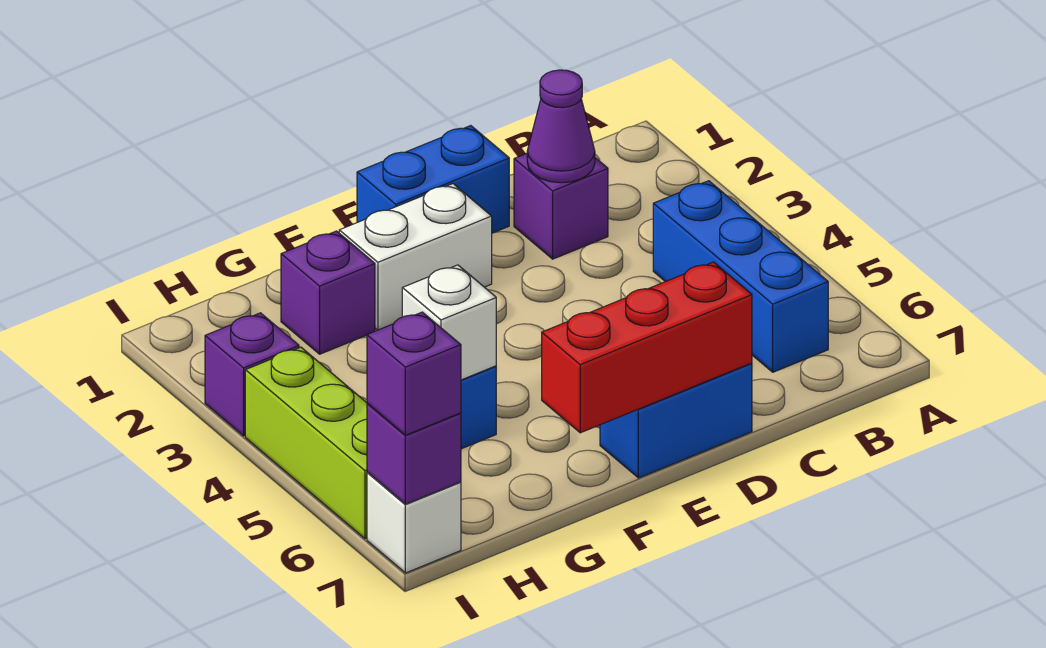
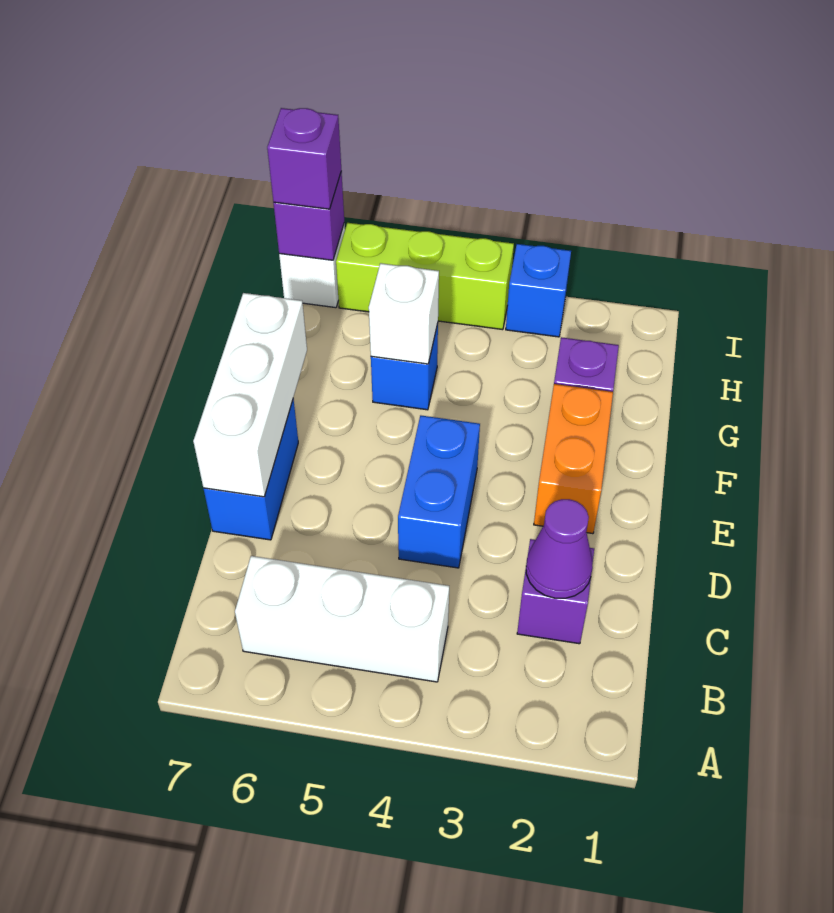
blue 1x3 brick [653,181,828,372] -> white 1x3 brick [235,556,449,682]
blue 1x2 brick [357,126,509,233] -> blue 1x2 brick moved to [398,415,480,568]
red 1x3 brick [542,262,752,433] -> white 1x3 brick [193,293,307,497]
white 1x2 brick [339,184,492,330] -> orange 1x2 brick [534,384,613,534]
purple 1x1 brick [205,313,299,436] -> blue 1x1 brick [506,244,571,337]

